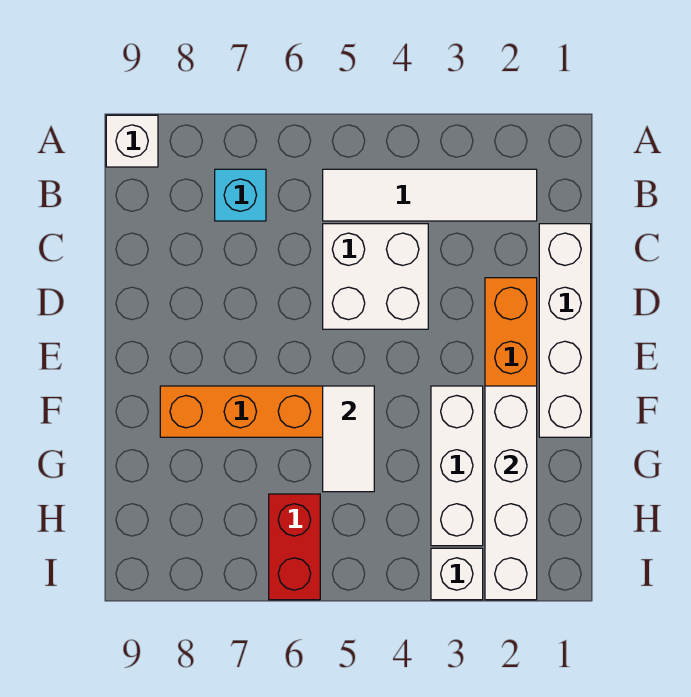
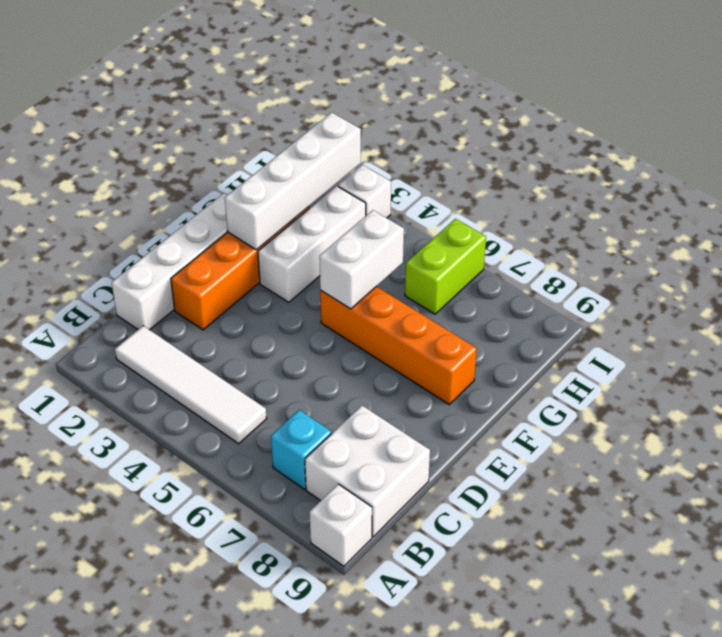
white 2x2 brick [323,224,428,329] -> white 2x2 brick moved to [305,406,430,537]
white 1x2 tile [323,386,374,492] -> white 1x2 brick [319,210,404,309]
red 1x2 brick [269,494,320,600] -> lime 1x2 brick [405,219,486,314]

